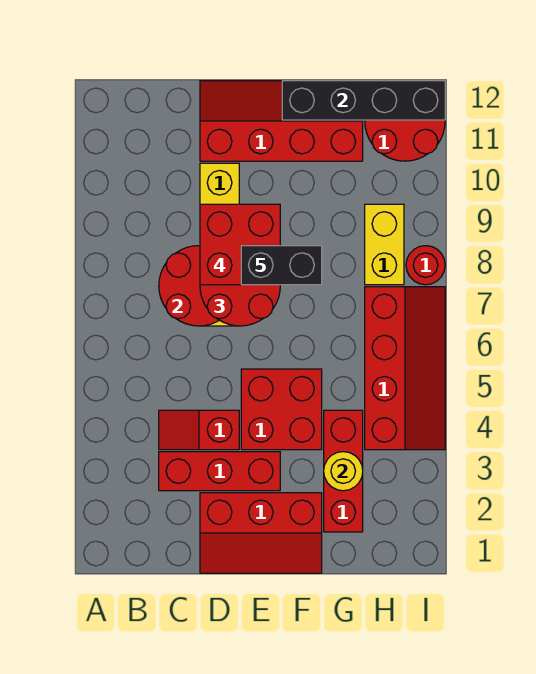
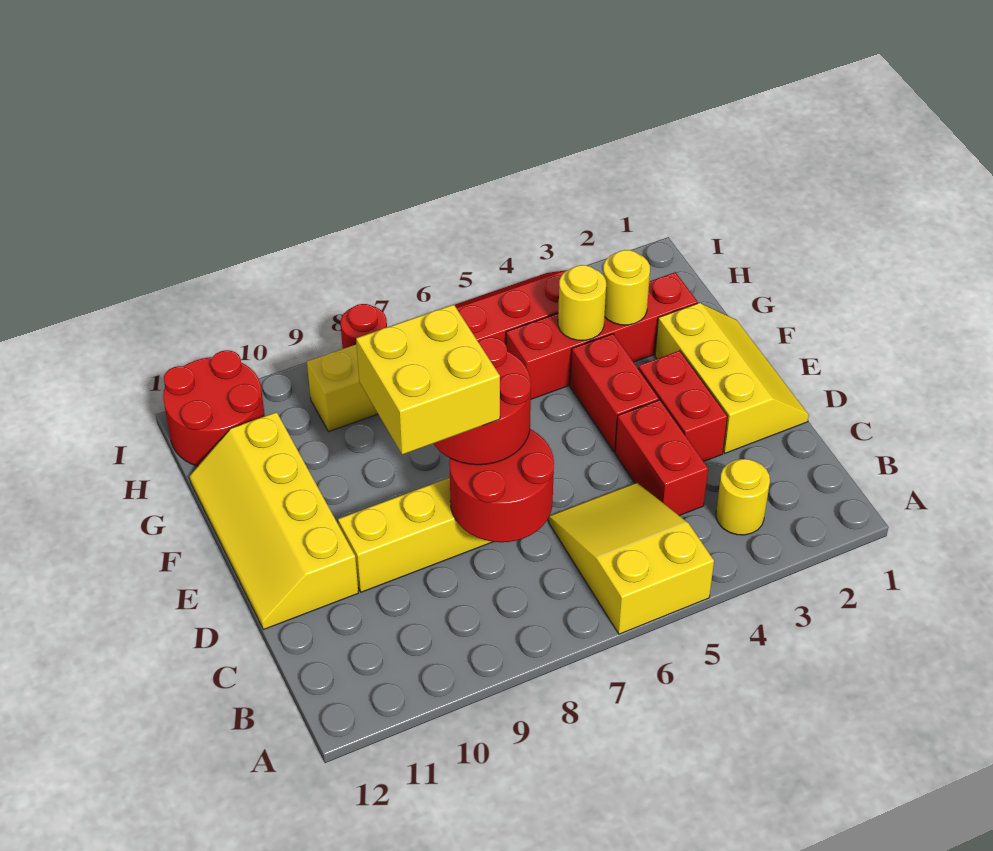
none -> yellow 2x3 slope [549,483,714,634]
none -> yellow 1x1 round brick [716,459,770,535]
red 1x3 brick [159,452,280,491] -> red 1x2 brick [638,351,728,461]
red 1x2 slope [159,410,239,450] -> red 1x2 brick [615,400,708,516]
red 2x3 slope [200,493,322,573] -> yellow 2x3 slope [655,303,809,453]
red 2x2 brick [200,204,280,285] -> yellow 2x2 brick [356,305,500,455]
red 2x4 slope [200,81,363,161] -> yellow 2x4 slope [190,412,358,630]
red 2x2 brick [241,369,322,450] -> red 1x2 brick [570,334,659,452]
black 1x2 brick [241,246,322,285] -> none
black 1x4 brick [282,81,445,120] -> none
red 1x3 brick [324,410,363,532] -> red 1x4 brick [506,272,698,399]
none -> yellow 1x1 round brick [558,265,606,340]

